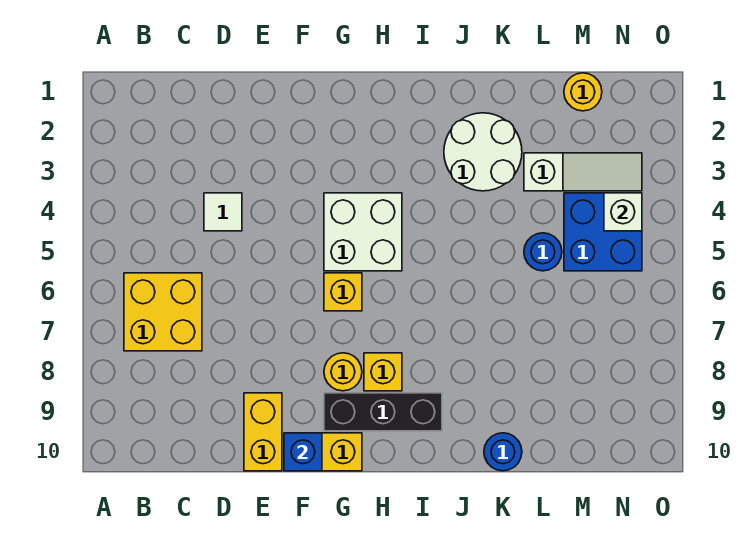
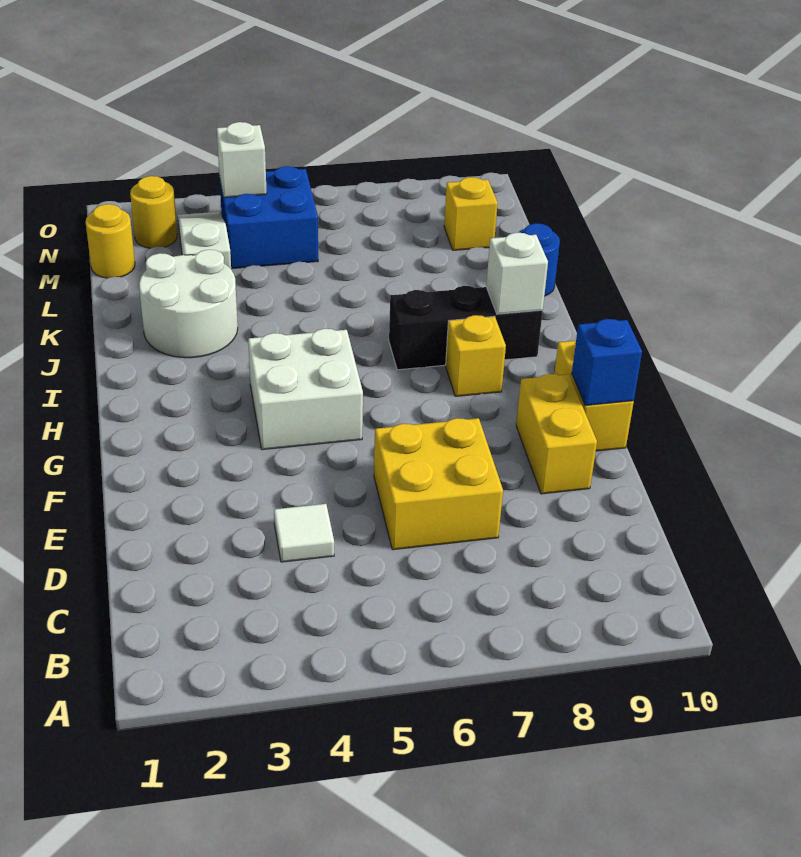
yellow 2x2 brick [124,273,202,351] -> yellow 2x2 brick moved to [374,418,503,550]
yellow 1x2 brick [244,393,282,471] -> yellow 1x2 brick turned to [516,374,597,494]
yellow 1x1 brick [324,273,362,311] -> yellow 1x1 brick moved to [444,177,498,250]
yellow 1x1 round brick [324,353,362,391] -> yellow 1x1 round brick moved to [130,176,177,248]
black 1x3 brick [324,393,442,431] -> black 1x3 brick turned to [389,286,543,370]
none -> white 1x1 brick [486,233,548,314]
blue 1x1 round brick [524,233,562,271] -> none

